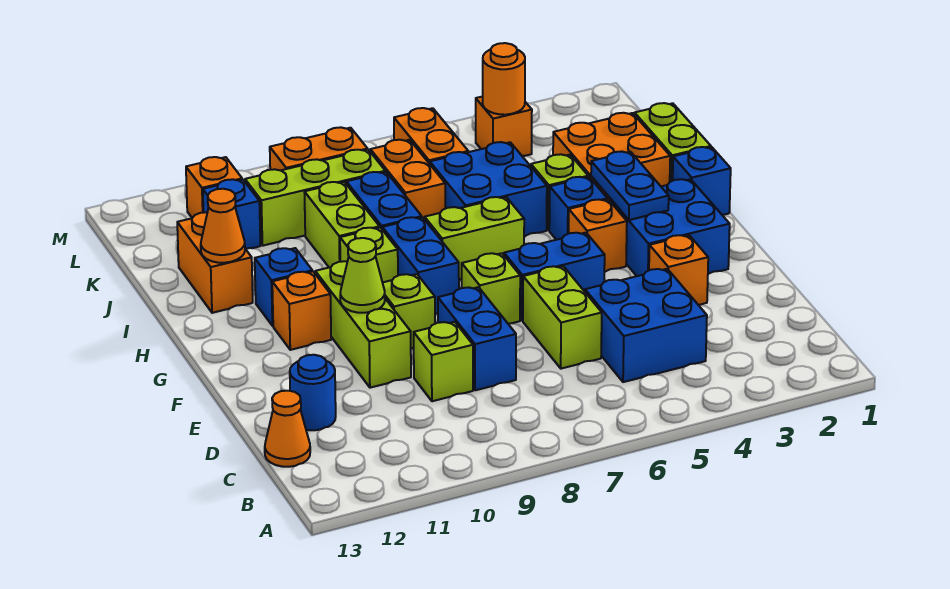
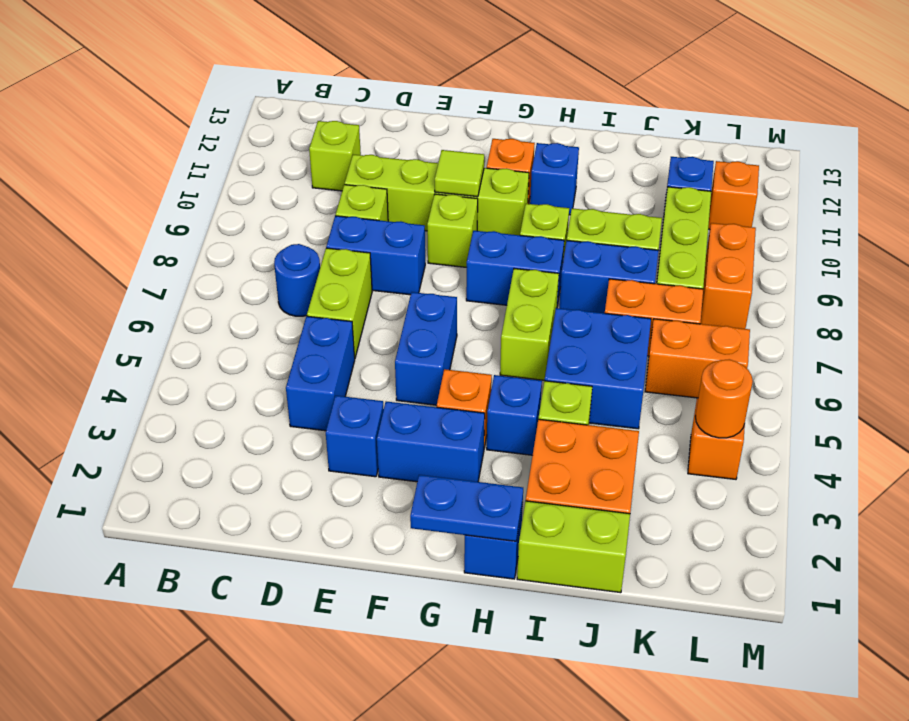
blue 2x2 brick [585,269,707,382] -> blue 1x2 brick [286,316,355,431]
orange 1x1 cone [265,391,310,467] -> none
lime 1x2 brick [523,266,602,369] -> lime 1x2 brick turned to [307,248,372,357]
blue 1x1 round brick [290,355,336,430] -> blue 1x1 round brick moved to [274,244,320,316]
orange 1x1 brick [649,235,708,305] -> blue 1x1 brick [326,396,384,477]
lime 1x3 brick [315,261,411,388] -> lime 1x4 brick [345,155,529,235]
blue 2x2 brick [610,179,730,276] -> blue 1x2 brick [377,402,485,482]
lime 1x1 brick [462,253,520,324] -> lime 1x1 brick moved to [309,121,361,191]
lime 1x1 cone [340,238,385,313] -> lime 1x1 tile [435,150,484,197]
blue 1x2 plate [591,151,669,220] -> blue 1x2 plate moved to [410,475,523,541]
orange 1x2 brick [177,212,253,313] -> none
orange 1x1 cone [201,189,245,263] -> none

